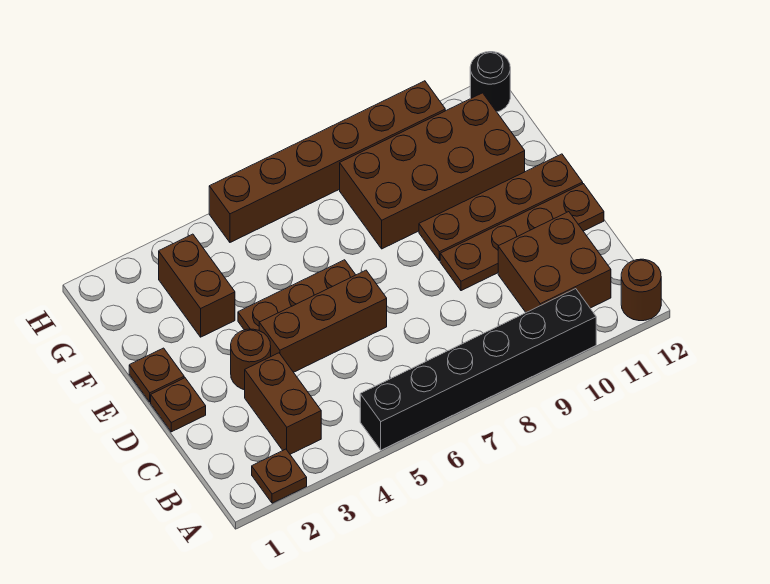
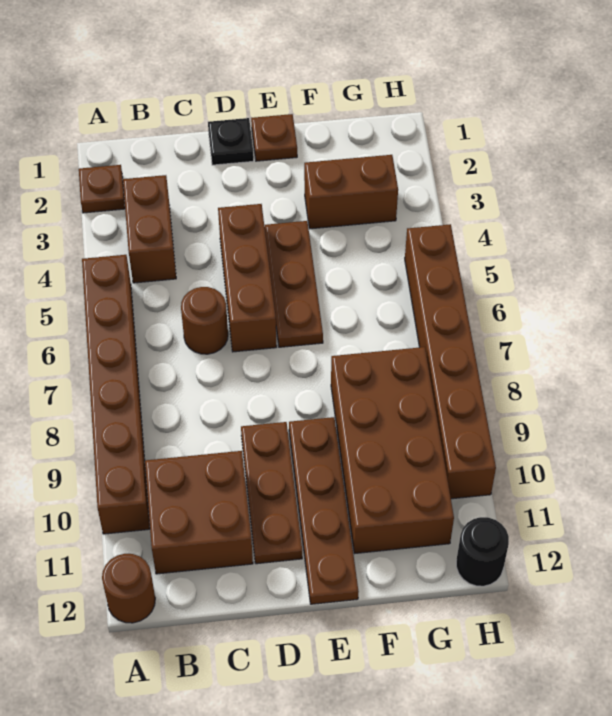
black 1x6 brick [360,289,596,450] -> brown 1x6 brick [82,255,150,534]
brown 1x2 brick [245,353,321,454] -> brown 1x2 brick turned to [123,175,176,283]
brown 1x1 plate [151,378,206,432] -> black 1x1 plate [208,118,254,165]
brown 1x1 round brick [231,329,271,390] -> brown 1x1 round brick moved to [181,287,228,354]
brown 1x4 plate [440,184,604,291] -> brown 1x3 plate [241,422,302,564]

